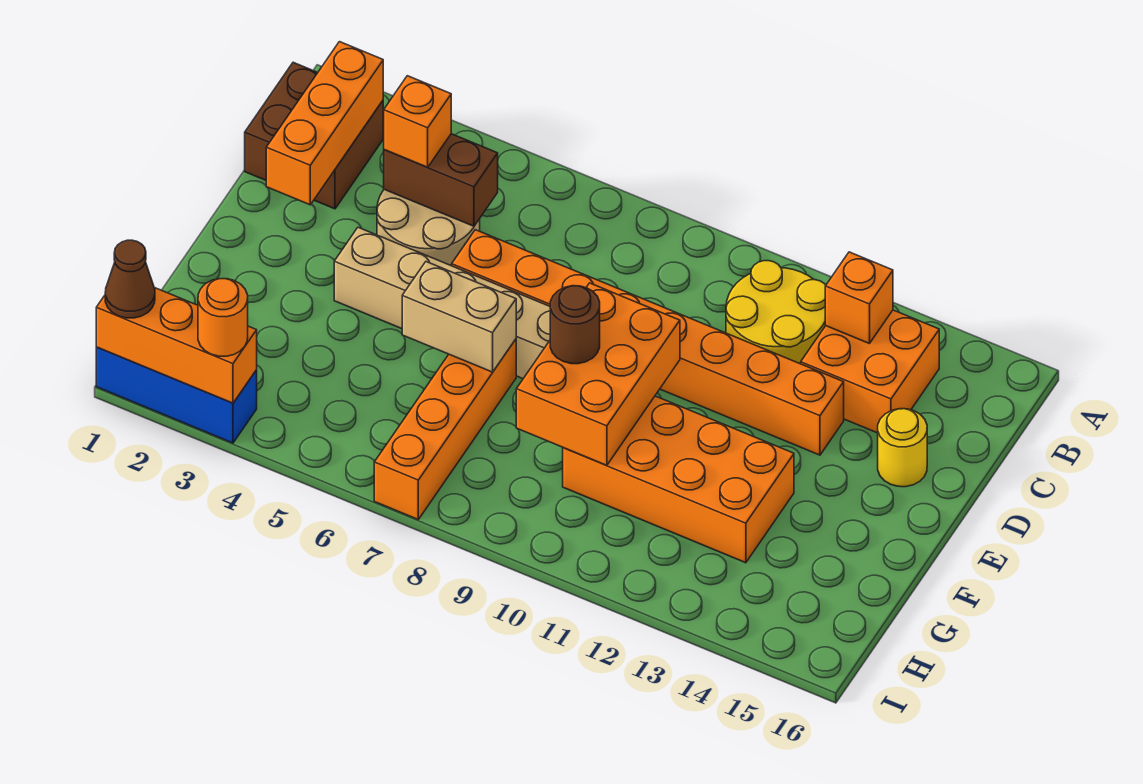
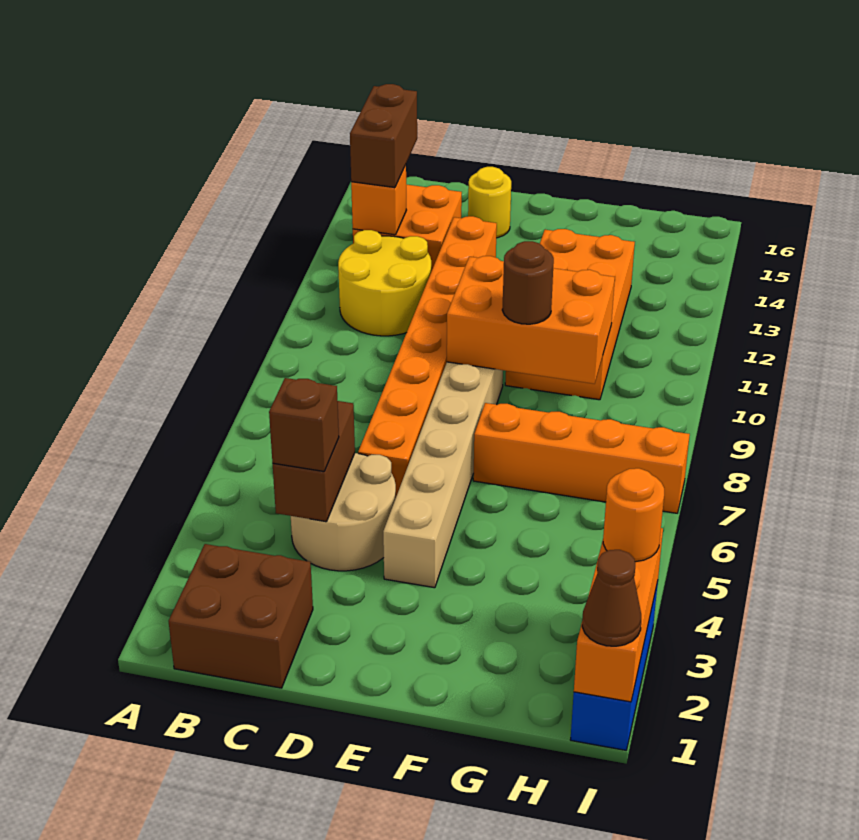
orange 1x3 brick [266,42,383,205] -> none
none -> brown 1x2 brick [350,84,417,188]
orange 1x1 brick [383,76,451,167] -> brown 1x1 brick [269,378,339,471]
tan 1x2 brick [402,262,516,372] -> none

